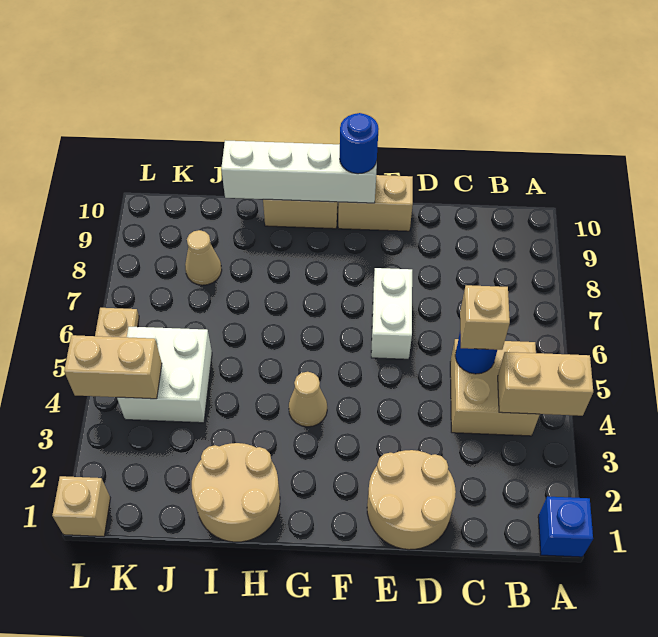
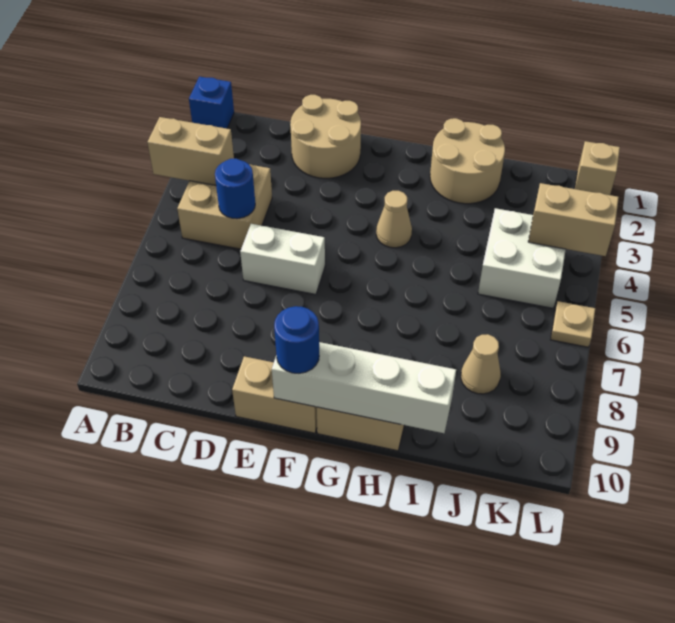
tan 1x1 brick [460,285,510,350] -> none
white 1x2 brick [371,268,412,359] -> white 1x2 brick turned to [240,224,325,295]

